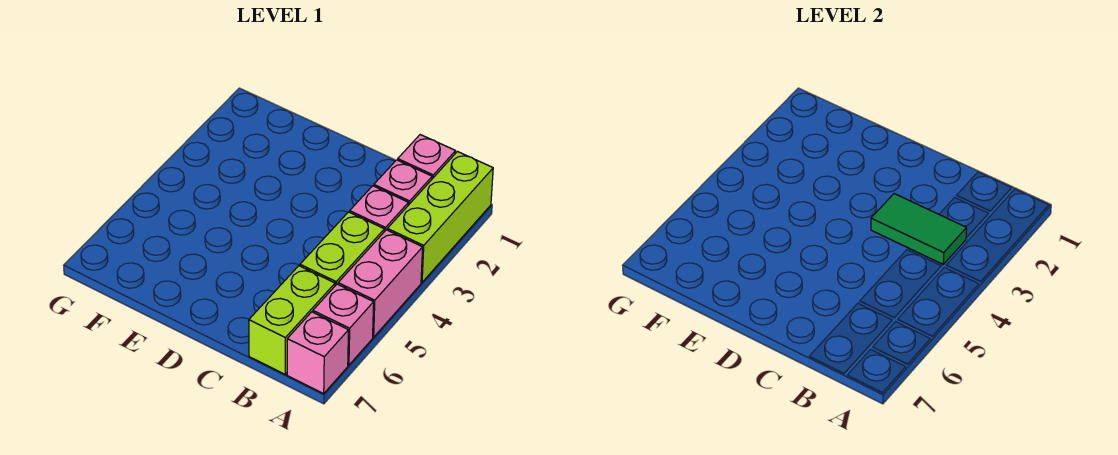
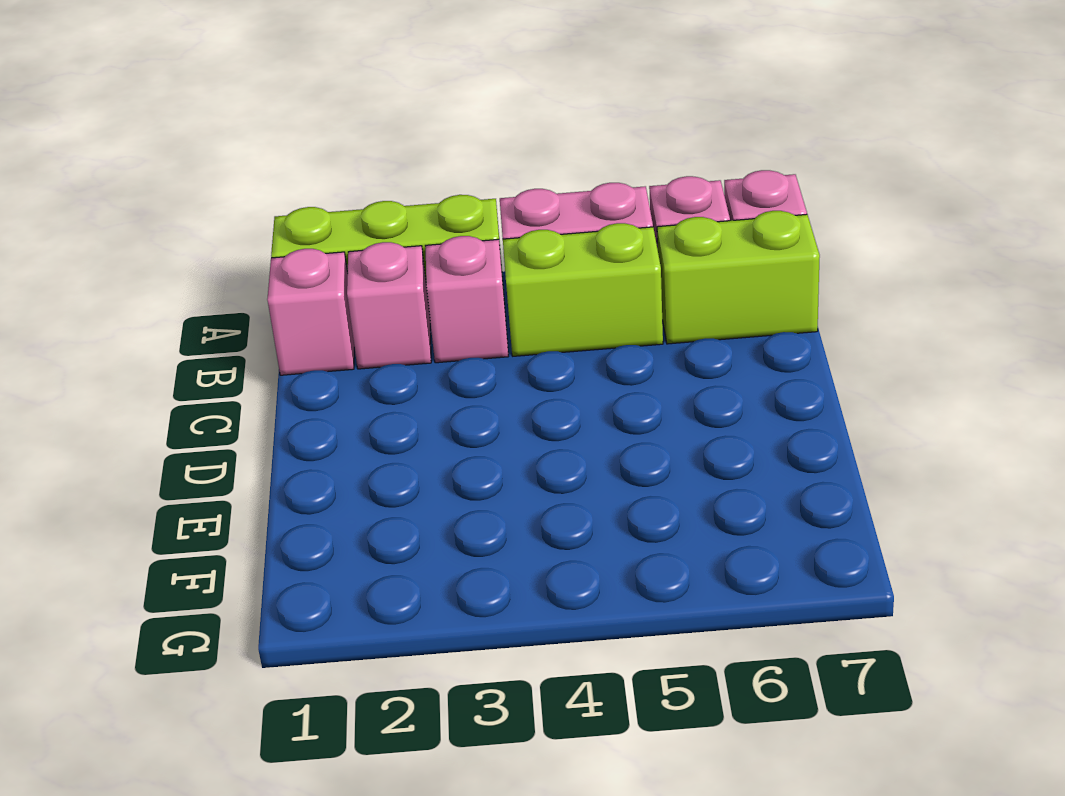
green 1x2 tile [871,194,967,264] -> none

